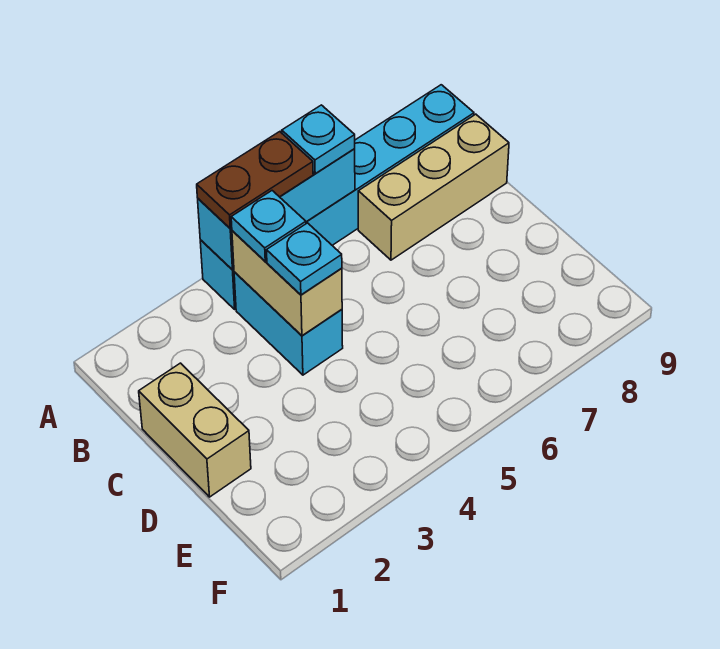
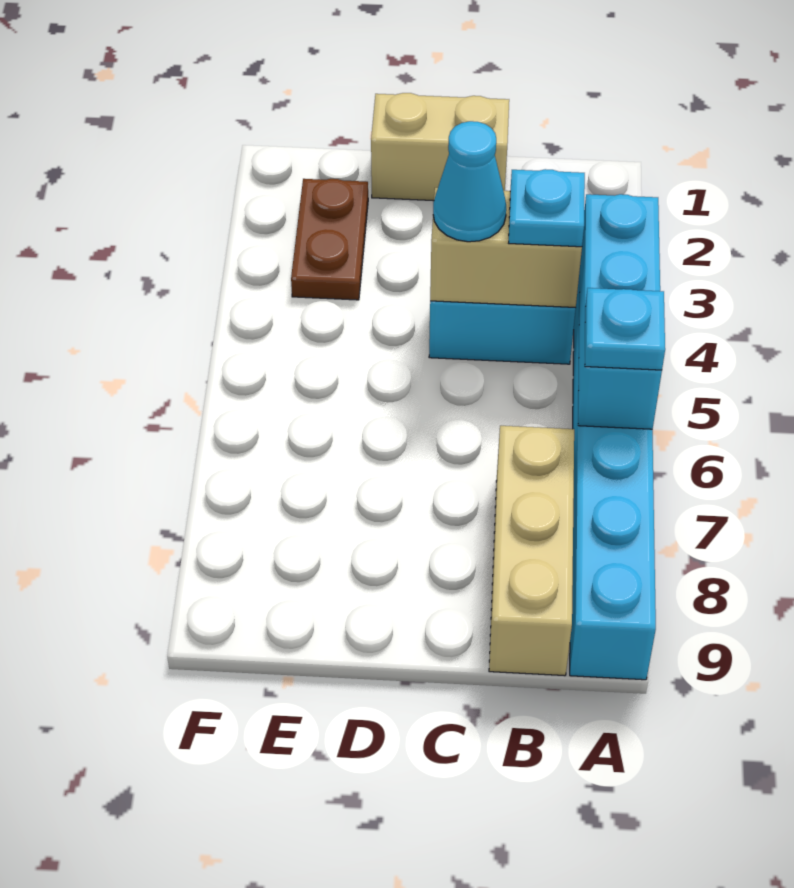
brown 1x2 plate [197,132,313,229] -> brown 1x2 plate moved to [291,179,368,300]
cyan 1x1 plate [267,223,342,295] -> cyan 1x1 cone [433,121,506,242]

